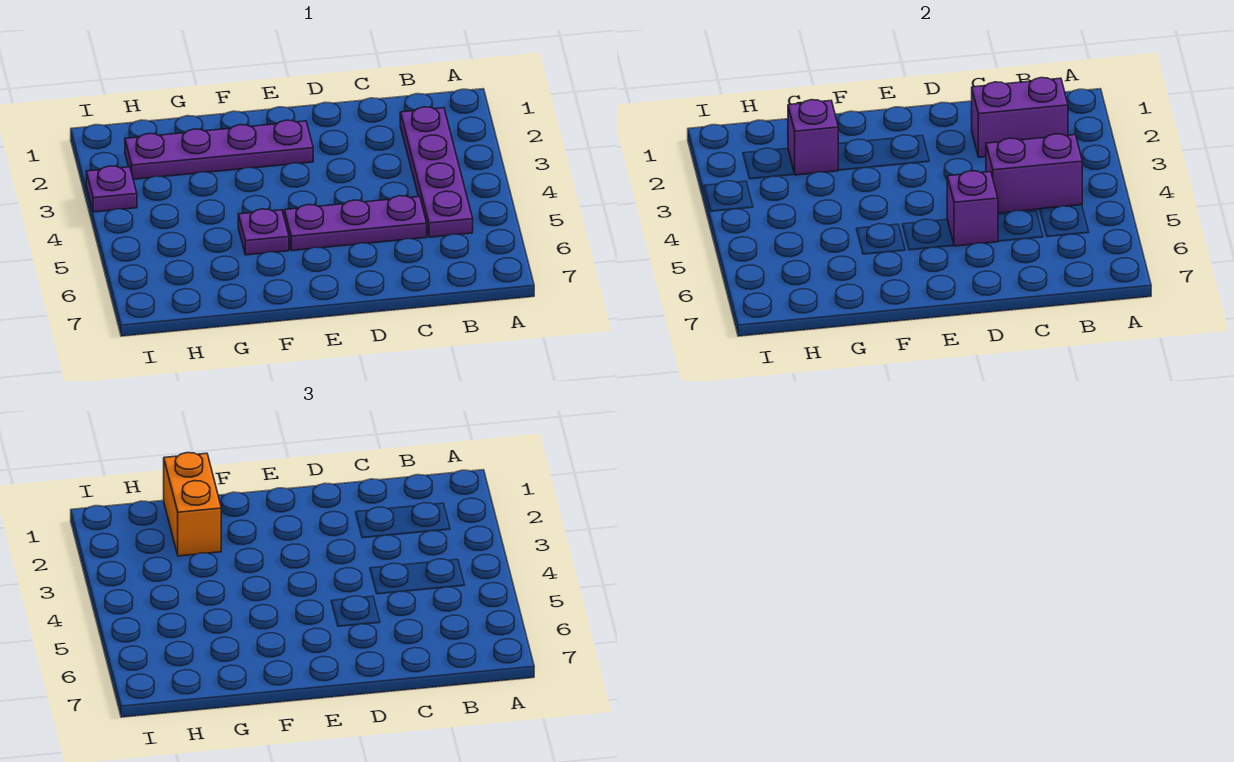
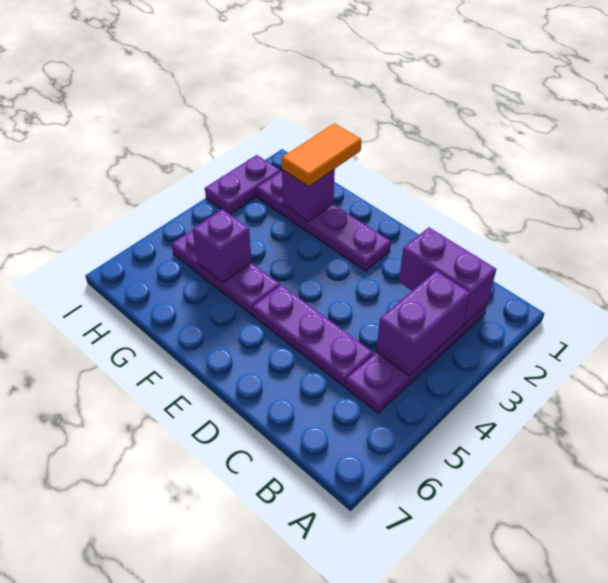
purple 1x2 brick [986,134,1082,213] -> purple 1x2 brick turned to [376,271,470,375]
purple 1x1 brick [947,171,998,246] -> purple 1x1 brick moved to [193,209,251,283]
purple 1x1 plate [238,209,289,255] -> purple 1x3 plate [172,230,280,315]
orange 1x2 brick [164,453,221,556] -> orange 1x2 tile [282,123,361,186]
purple 1x1 plate [86,166,137,212] -> purple 1x2 plate [205,155,281,214]

